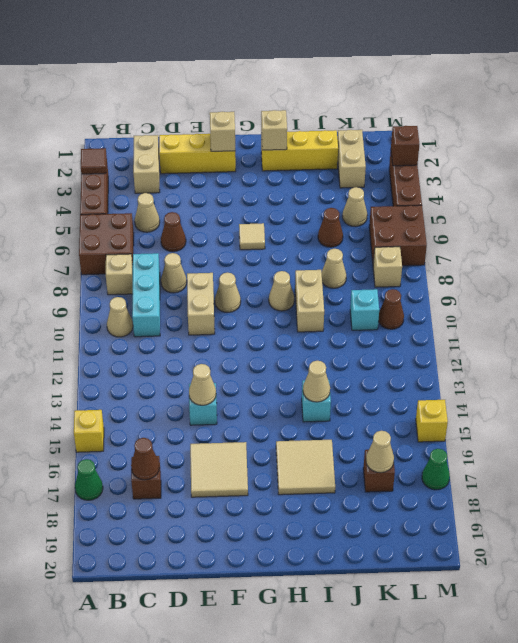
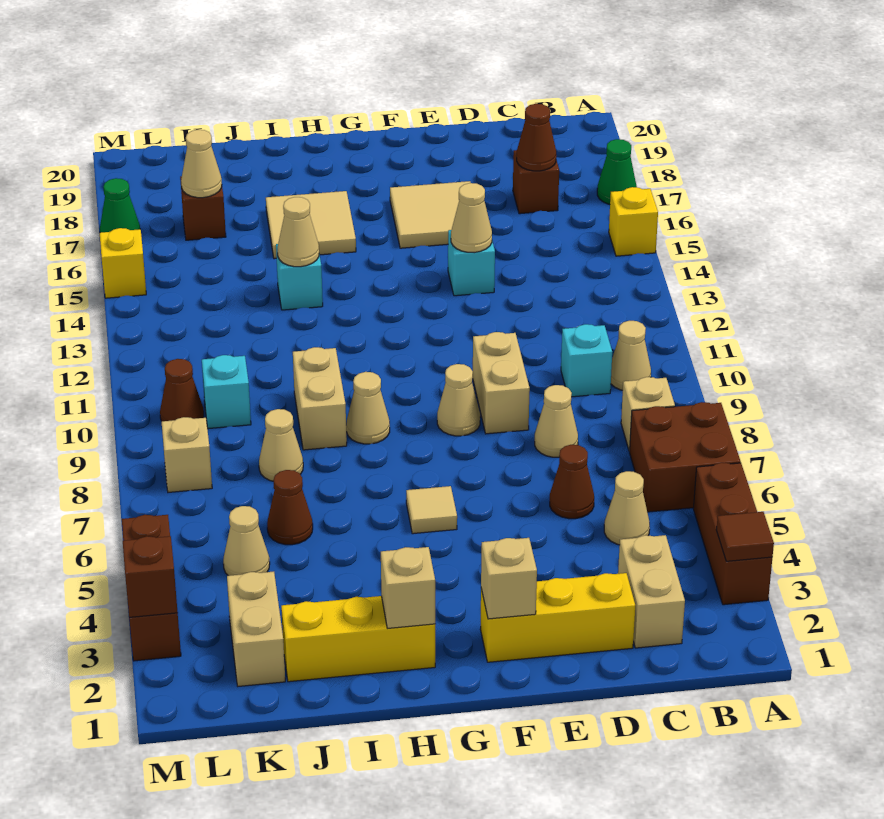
cyan 1x3 brick [132,253,160,337] -> cyan 1x1 brick [561,324,612,397]
brown 2x2 brick [369,205,427,266] -> none

